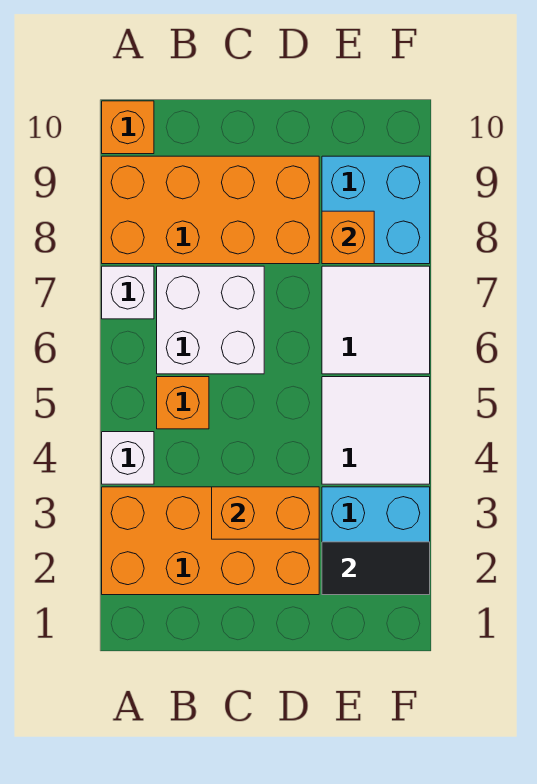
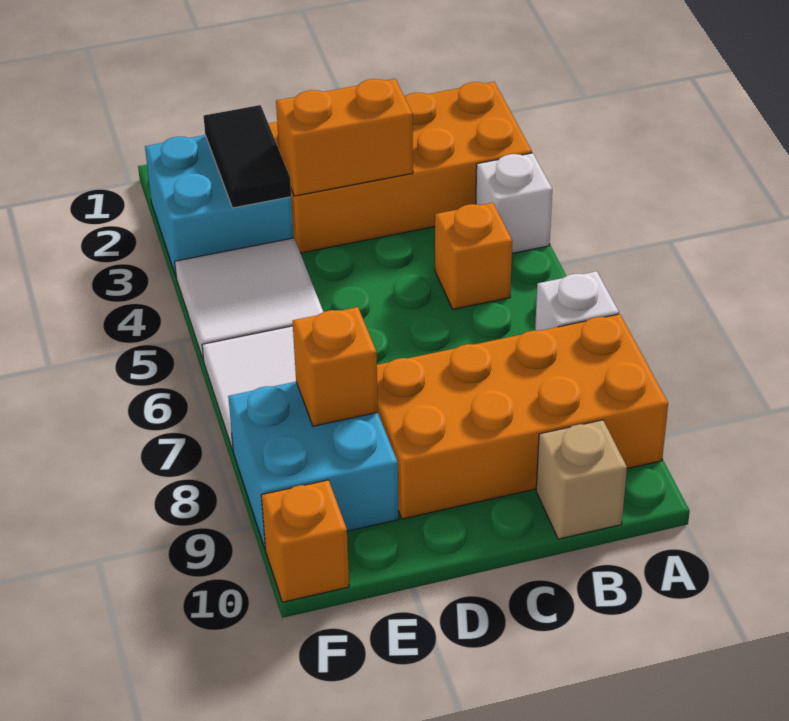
orange 1x1 brick [102,101,154,154] -> orange 1x1 brick moved to [261,480,349,602]
white 2x2 brick [157,266,264,374] -> none
none -> tan 1x1 brick [536,420,627,539]
black 1x2 tile [322,542,430,595] -> black 1x2 tile turned to [204,105,291,208]

